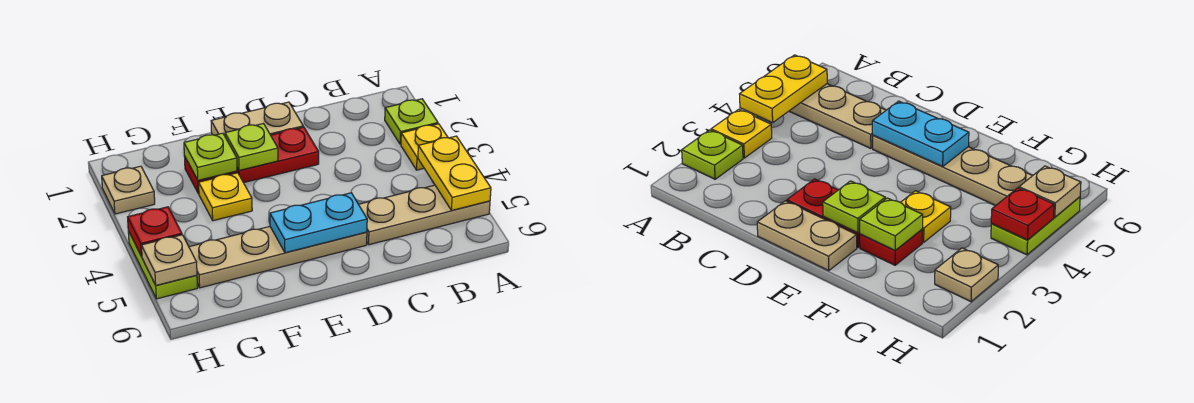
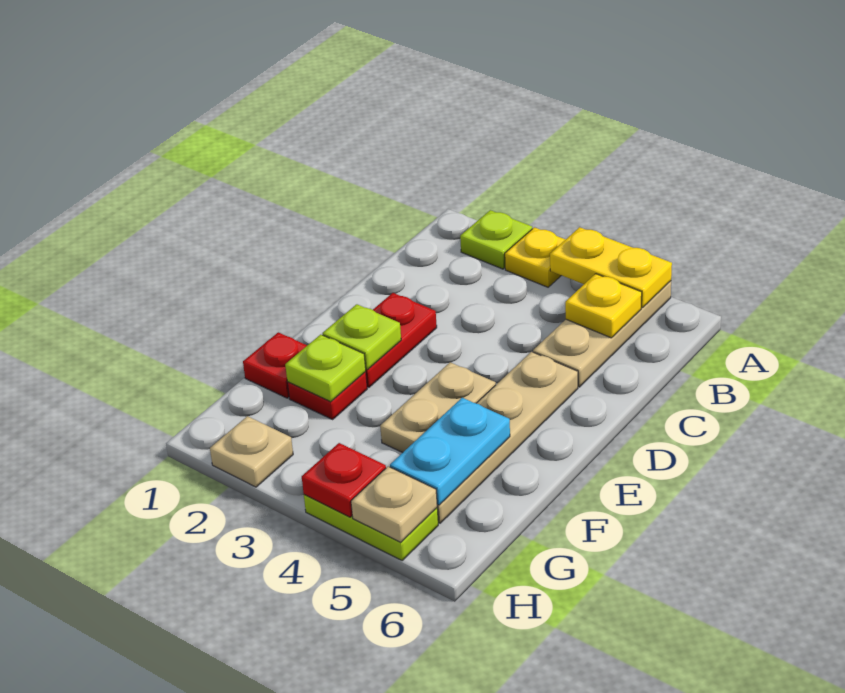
tan 1x2 plate [211,102,303,136] -> tan 1x2 plate moved to [380,362,496,453]
cyan 1x2 plate [270,193,367,253] -> cyan 1x2 plate moved to [390,398,510,505]
none -> red 1x1 plate [243,332,307,398]
yellow 1x1 plate [199,173,252,221] -> yellow 1x1 plate moved to [565,274,642,338]

